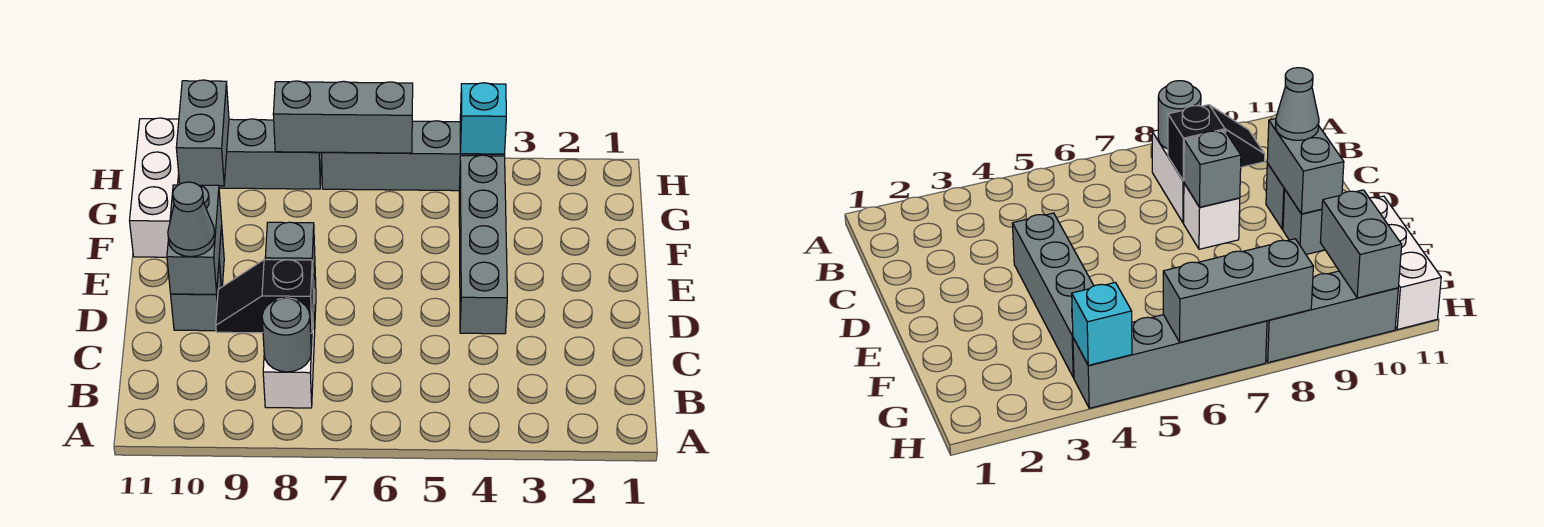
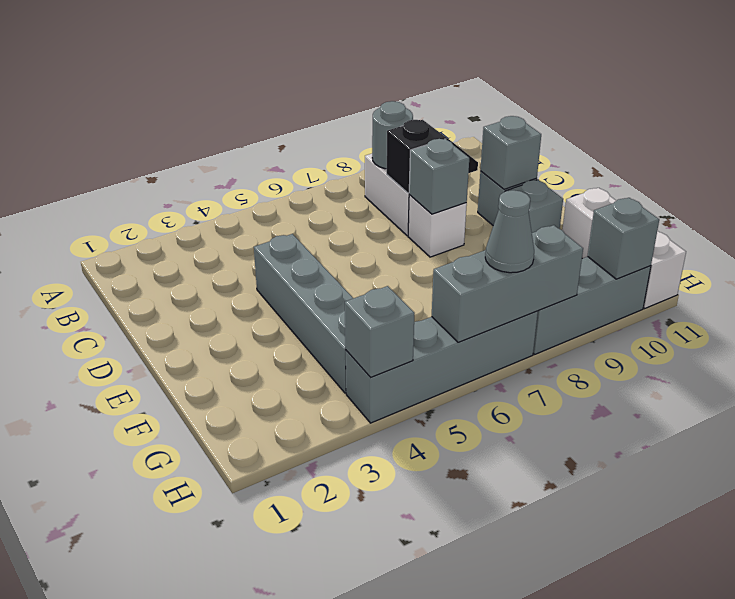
grey 1x2 brick [167,185,222,294] -> grey 1x1 brick [480,116,541,189]
grey 1x1 cone [168,182,215,257] -> grey 1x1 cone moved to [485,190,534,273]
grey 1x2 brick [176,80,229,186] -> grey 1x1 brick [588,198,659,279]
cyan 1x1 brick [460,83,506,154] -> grey 1x1 brick [345,286,415,377]

